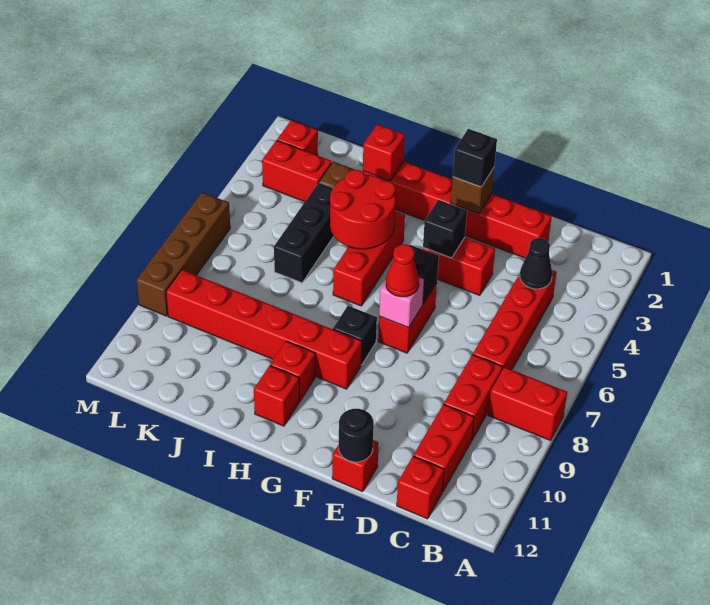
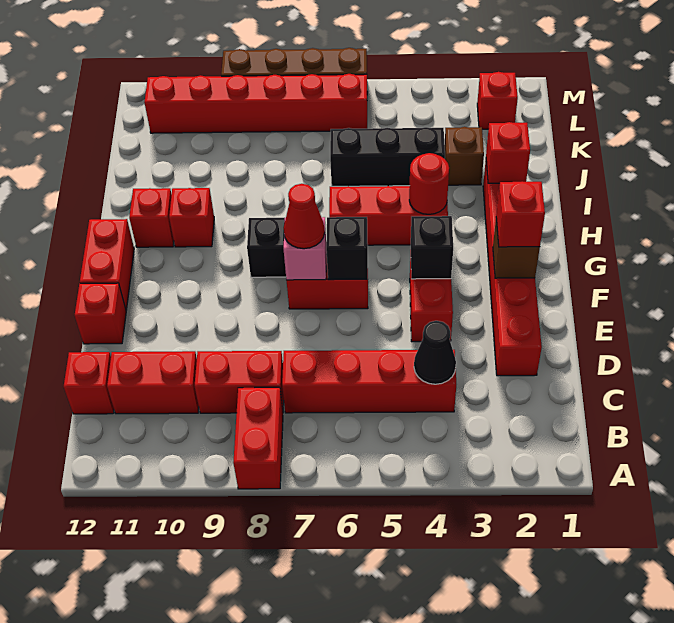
black 1x1 round brick [339,409,374,462] -> none
black 1x1 brick [453,129,497,187] -> red 1x1 brick [496,181,545,247]
red 1x6 brick [166,270,362,389] -> red 1x6 brick turned to [144,74,367,133]
red 2x2 round brick [330,170,395,249] -> red 1x1 round brick [409,153,449,214]
red 1x2 brick [262,140,332,202] -> red 1x2 brick moved to [80,219,134,310]

